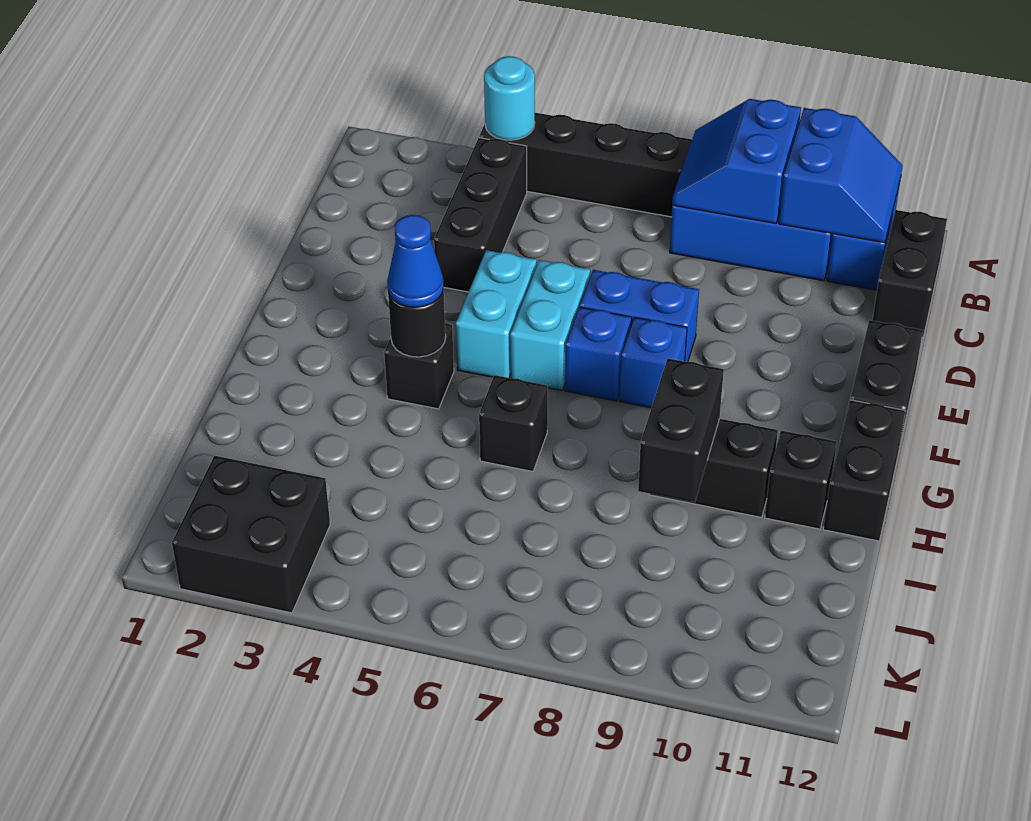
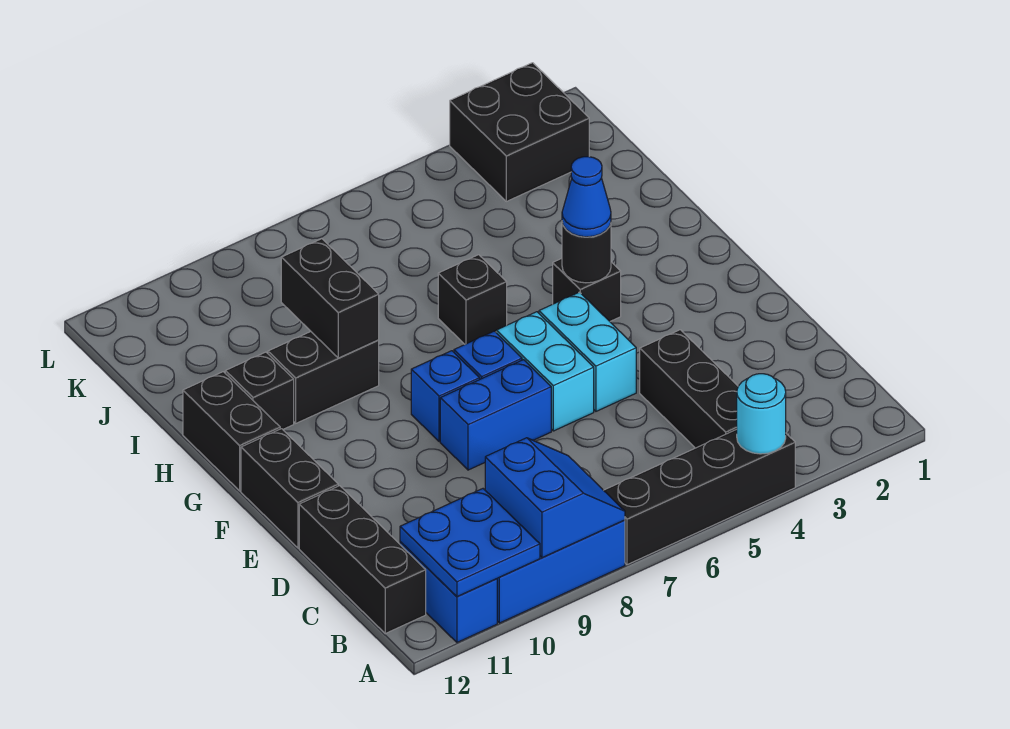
blue 2x2 slope [779,108,903,243] -> blue 2x2 plate [400,489,540,597]
black 1x2 brick [873,210,947,337] -> black 1x3 brick [299,486,426,633]

